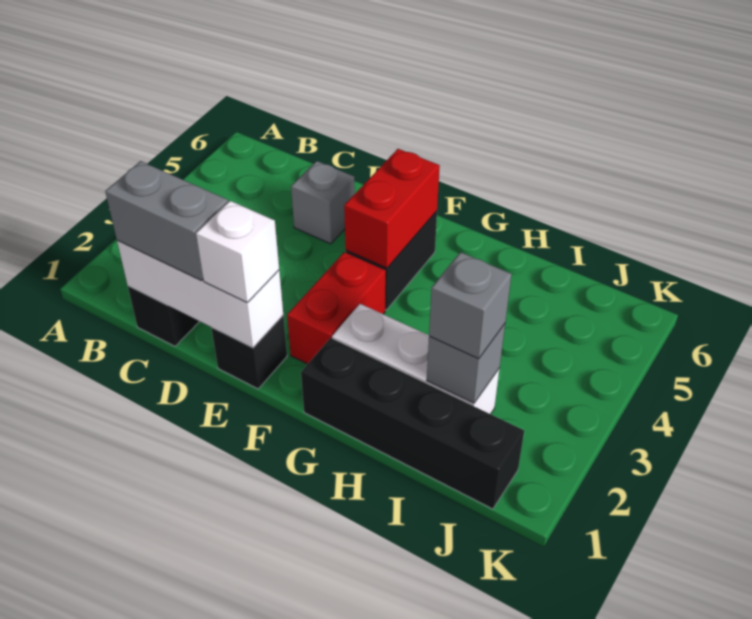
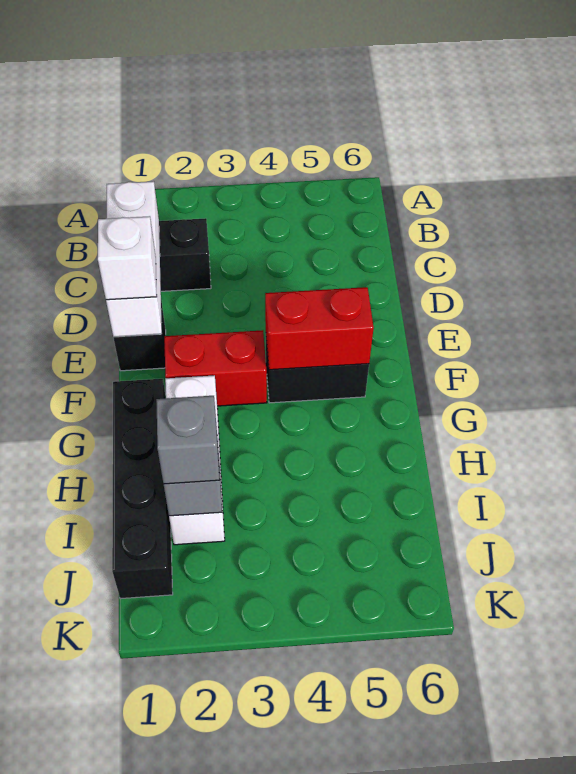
grey 1x2 brick [105,161,228,281] -> none
grey 1x1 brick [291,161,355,244] -> none

